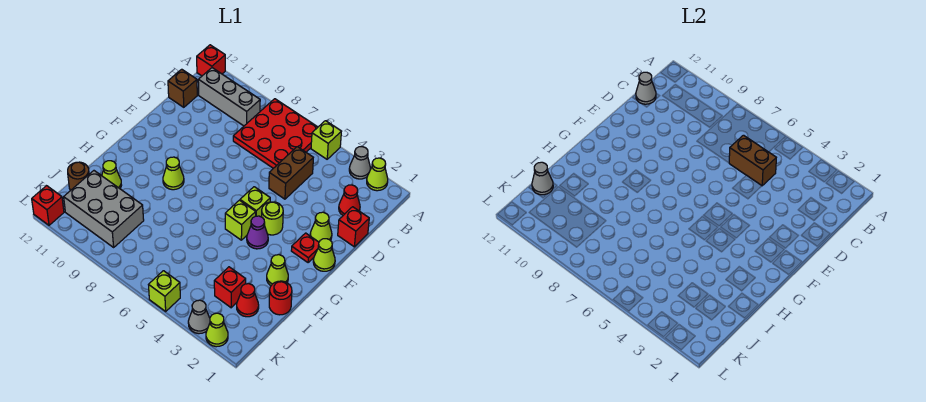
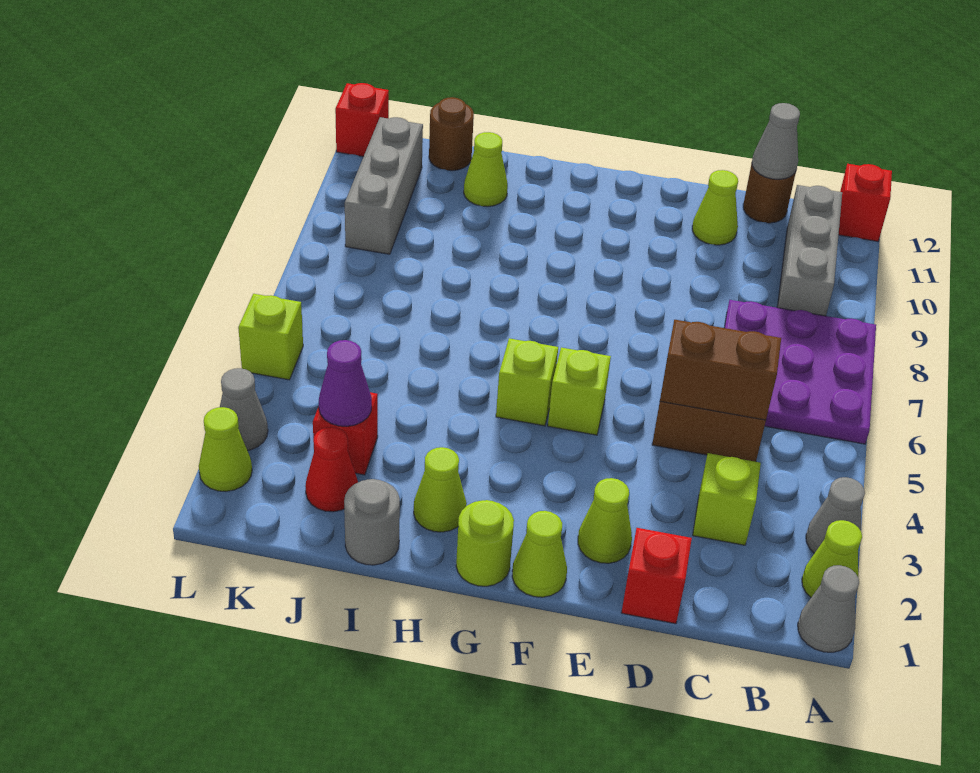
lime 1x1 brick [311,121,342,159] -> lime 1x1 brick moved to [693,453,761,545]
red 3x3 plate [233,99,318,168] -> purple 3x3 plate [724,300,876,444]
red 1x1 cone [339,185,360,215] -> none
brown 1x2 brick [729,135,776,186] -> brown 1x2 brick turned to [660,320,781,420]
brown 1x1 brick [168,69,197,107] -> brown 1x1 round brick [743,164,796,223]
red 1x1 plate [291,233,319,263] -> none
lime 1x1 round brick [262,202,283,235] -> lime 1x1 round brick moved to [456,500,514,586]
purple 1x1 cone [247,216,268,249] -> purple 1x1 cone moved to [319,340,372,426]
lime 1x1 cone [163,157,184,190] -> lime 1x1 cone moved to [692,170,738,245]
red 1x1 round brick [269,281,292,315] -> grey 1x1 round brick [344,479,400,565]
grey 2x3 brick [64,171,144,247] -> grey 1x3 brick [345,117,423,254]
grey 1x1 cone [532,162,553,195] -> grey 1x1 cone moved to [798,565,859,652]

